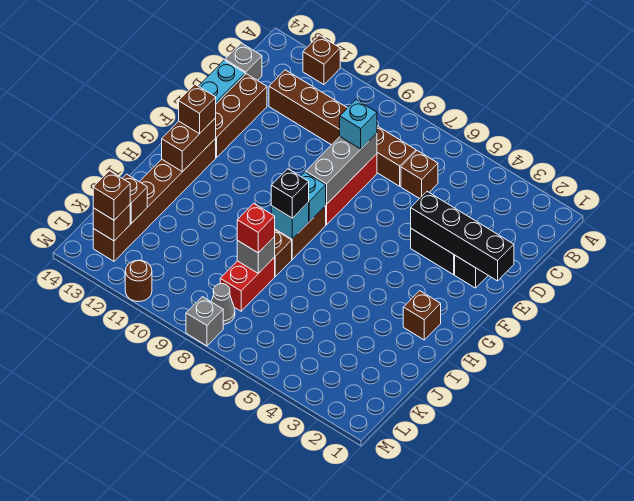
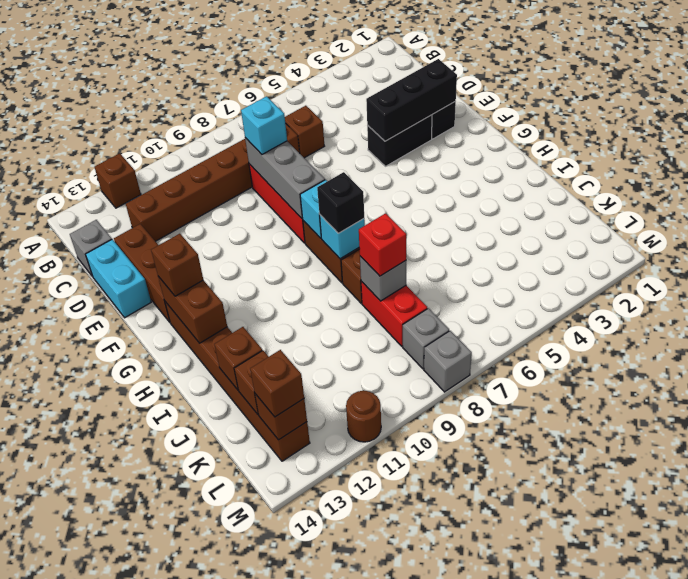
black 1x4 brick [411,192,514,281] -> black 1x3 brick [366,59,457,141]
brown 1x1 brick [403,291,441,340] -> brown 1x1 brick moved to [214,327,262,390]
grey 1x1 cone [211,284,235,324] -> grey 1x1 brick [403,308,449,369]

